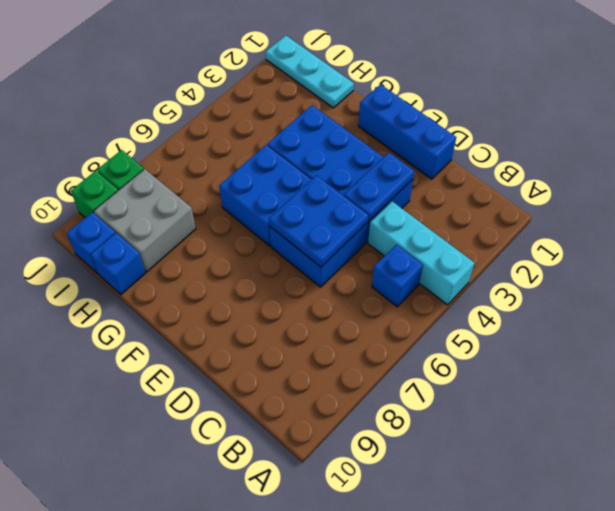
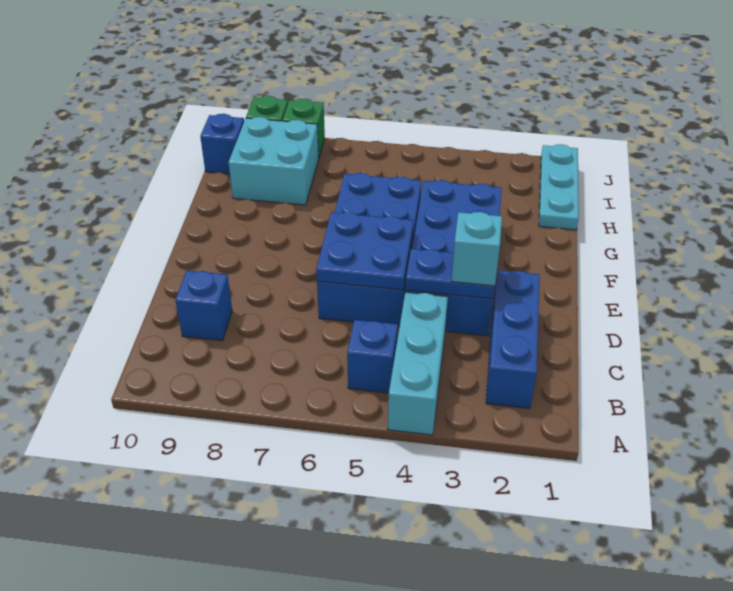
blue 1x3 brick [358,84,456,179] -> blue 1x3 brick moved to [486,270,540,408]
none -> cyan 1x1 brick [451,212,502,286]
grey 2x2 brick [94,169,196,272] -> cyan 2x2 brick [229,117,319,205]
blue 1x1 brick [90,233,145,295] -> blue 1x1 brick moved to [175,270,232,341]

